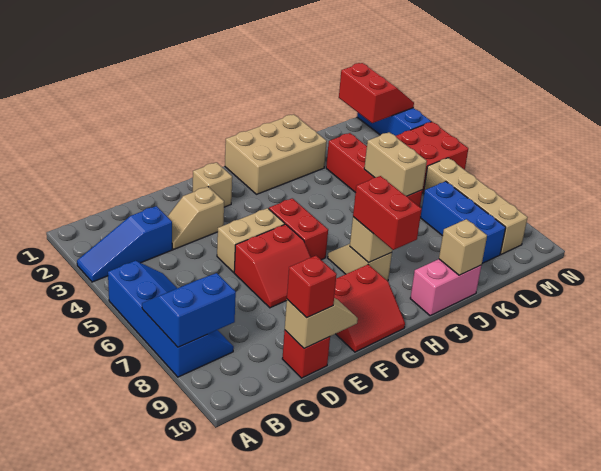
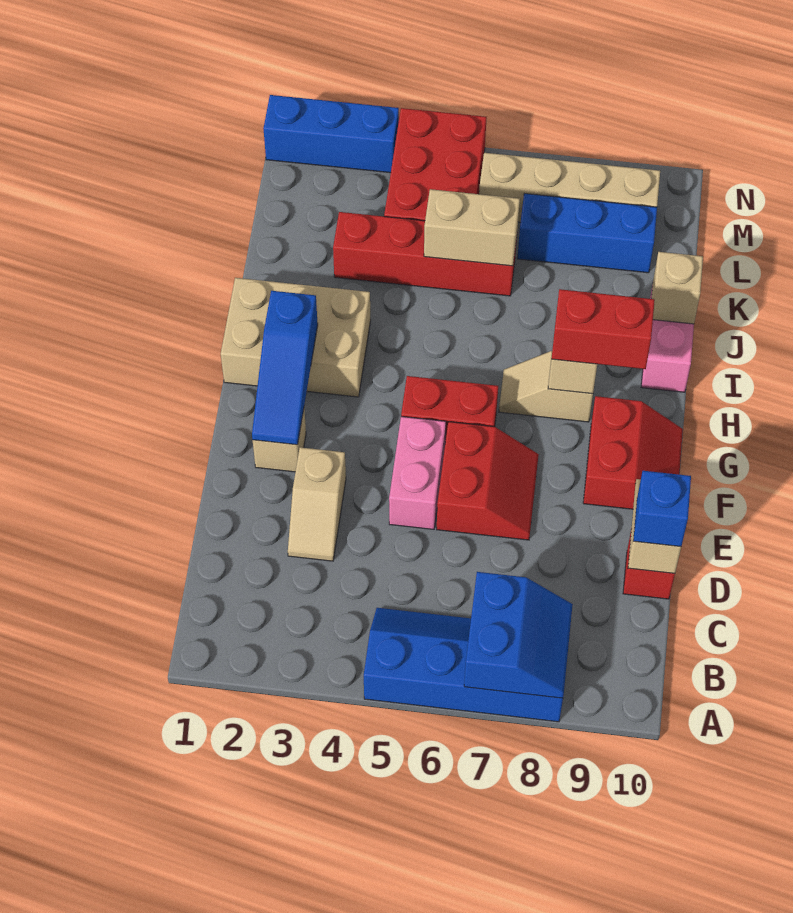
blue 1x3 slope [77,206,172,282] -> blue 1x3 slope moved to [252,291,318,445]
blue 2x2 slope [142,273,236,347] -> blue 2x2 slope turned to [464,572,573,698]
red 1x1 brick [287,256,337,318] -> blue 1x1 brick [633,471,691,547]
tan 1x2 brick [217,208,285,272] -> pink 1x2 brick [389,416,446,529]
tan 2x3 brick [225,114,327,194] -> tan 2x3 brick turned to [221,278,371,397]
red 2x2 slope [339,63,414,123] -> none

